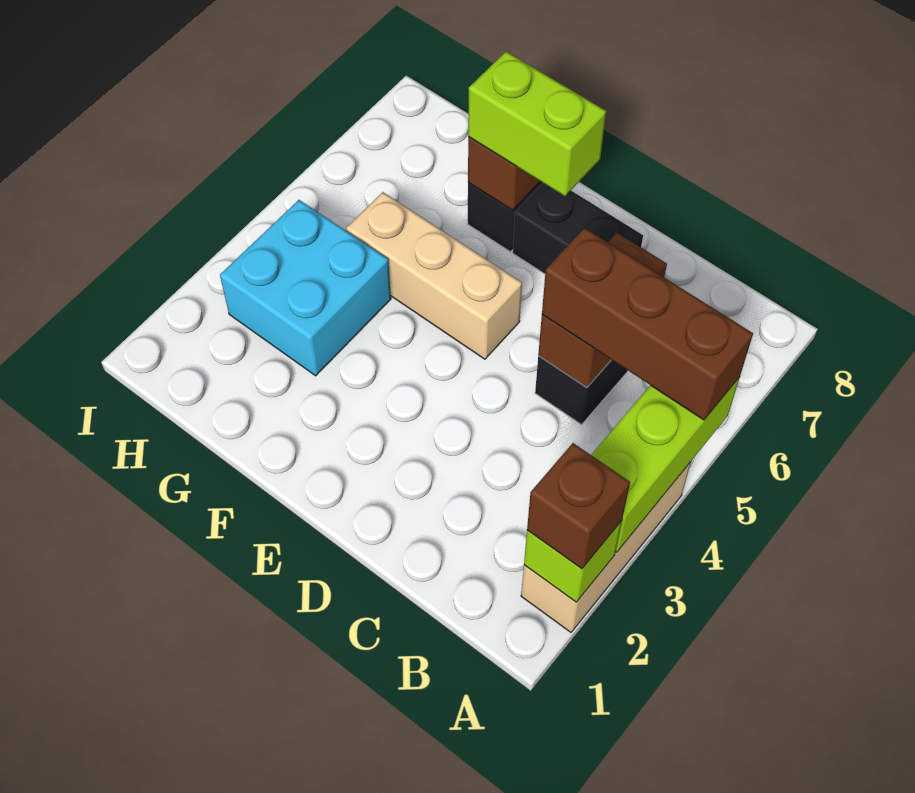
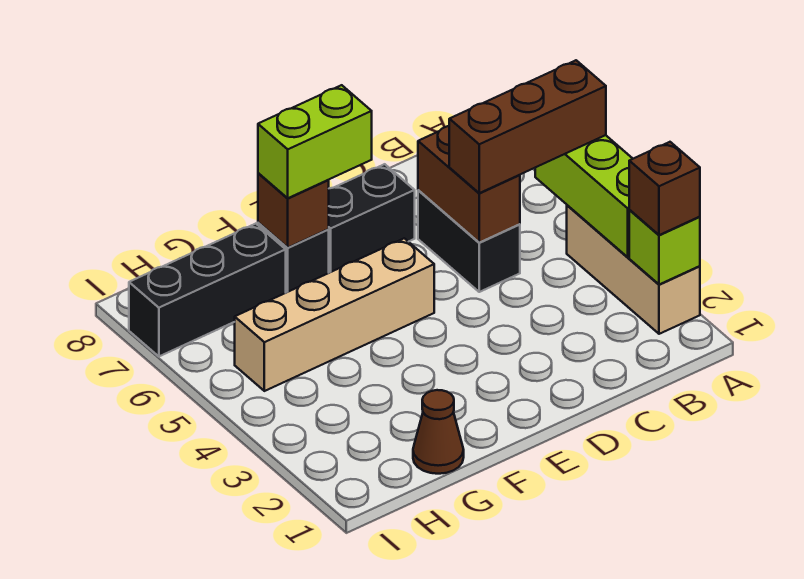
tan 1x3 brick [346,192,522,359] -> tan 1x4 brick [235,238,434,391]
none -> brown 1x1 cone [413,390,464,474]
cyan 2x2 brick [220,200,391,376] -> none
none -> black 1x3 brick [129,224,286,356]

